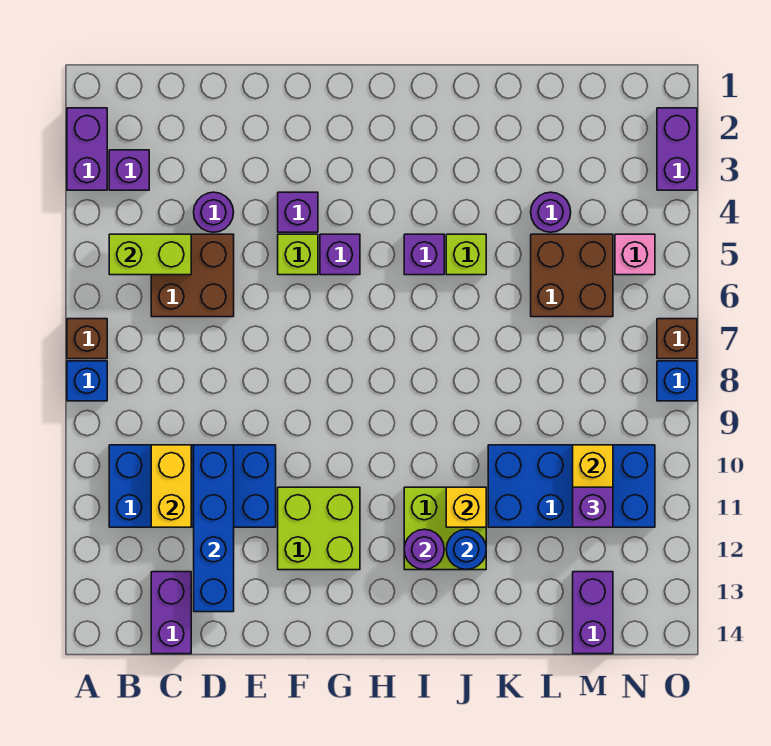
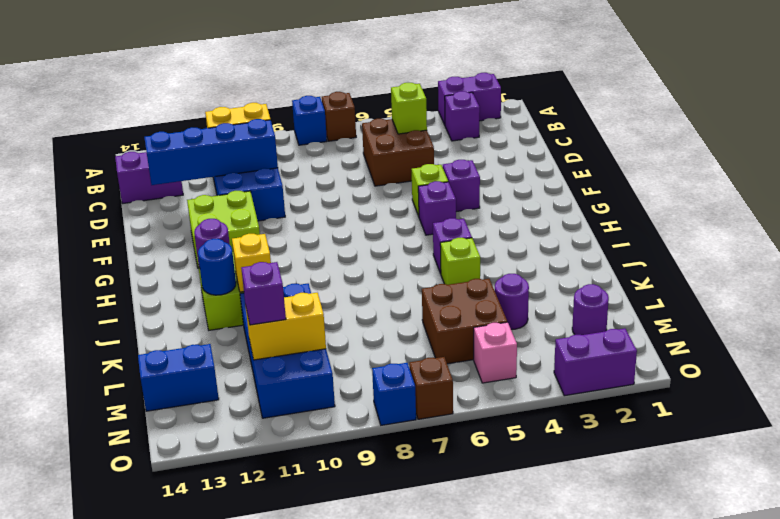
lime 1x2 brick [109,234,191,275] -> lime 1x1 brick [391,83,427,134]
purple 1x1 round brick [194,192,234,232] -> purple 1x1 round brick moved to [572,284,609,335]
purple 1x2 brick [573,572,613,654] -> blue 1x2 brick [138,344,219,411]

